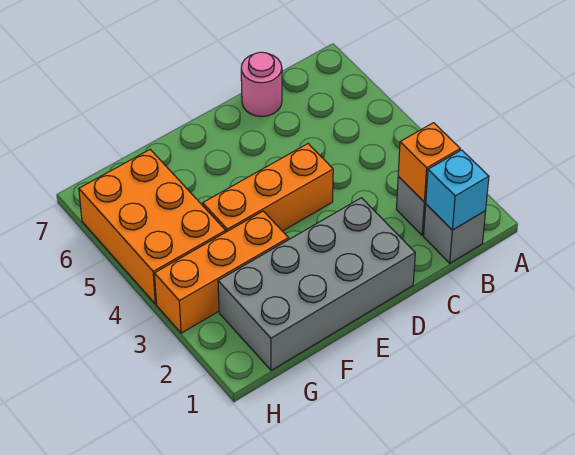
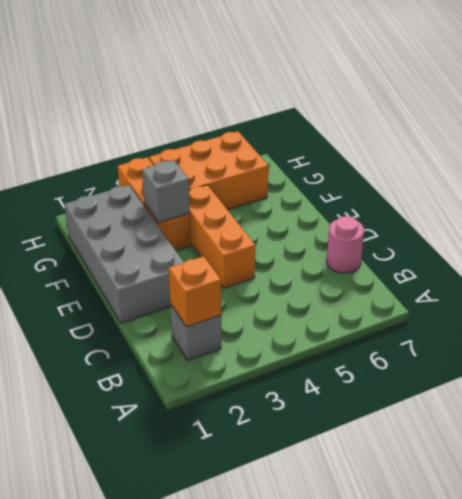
grey 1x1 brick [424,204,486,263] -> grey 1x1 brick moved to [142,160,190,223]
cyan 1x1 brick [426,150,489,230] -> none

